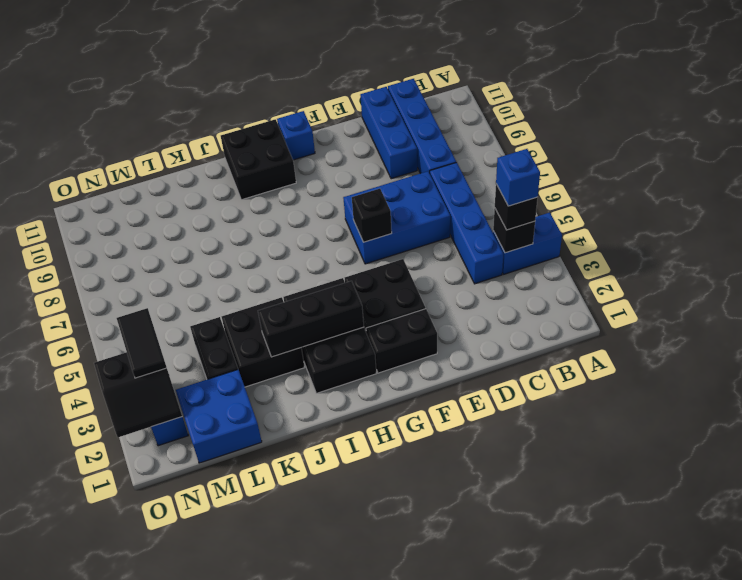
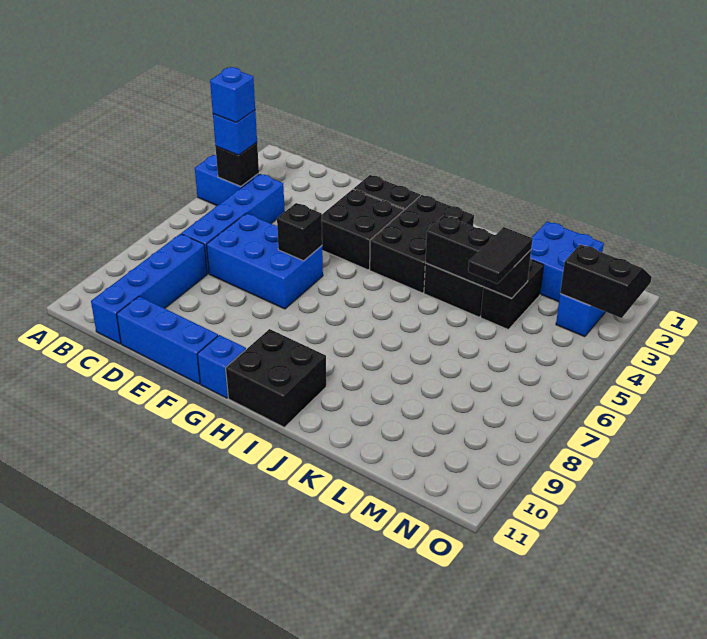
black 1x1 brick [495,184,538,230] -> blue 1x1 brick [213,110,257,155]
blue 1x3 brick [360,87,417,179] -> blue 1x3 brick turned to [117,296,218,384]
black 1x3 brick [258,281,364,357] -> black 1x3 brick moved to [425,215,531,298]
black 1x2 tile [117,308,167,378] -> black 1x2 tile moved to [468,227,533,284]

